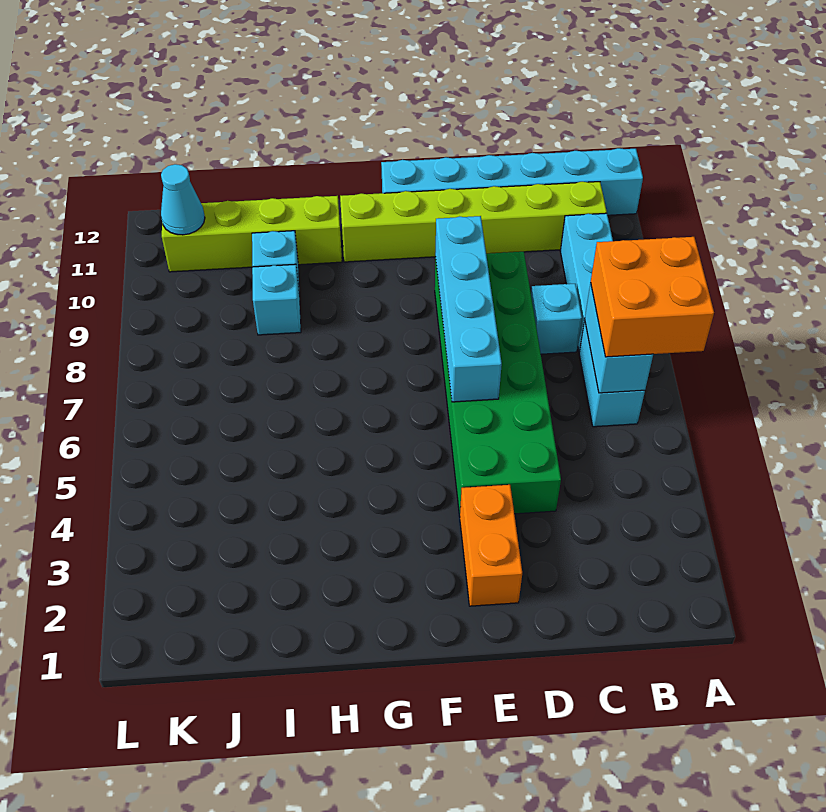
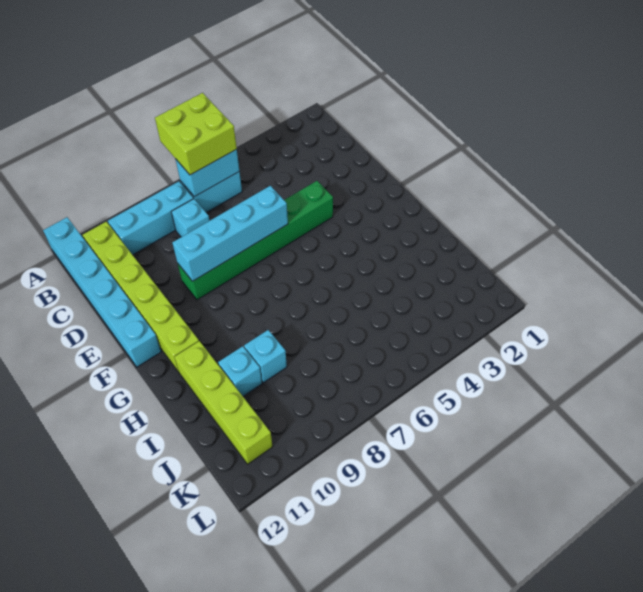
orange 2x2 brick [591,237,714,357] -> lime 2x2 brick [155,93,237,175]
green 2x6 brick [435,252,561,516] -> green 1x6 brick [178,181,333,300]
orange 1x2 brick [460,485,522,606] -> none
cyan 1x1 cone [161,164,205,235] -> none

